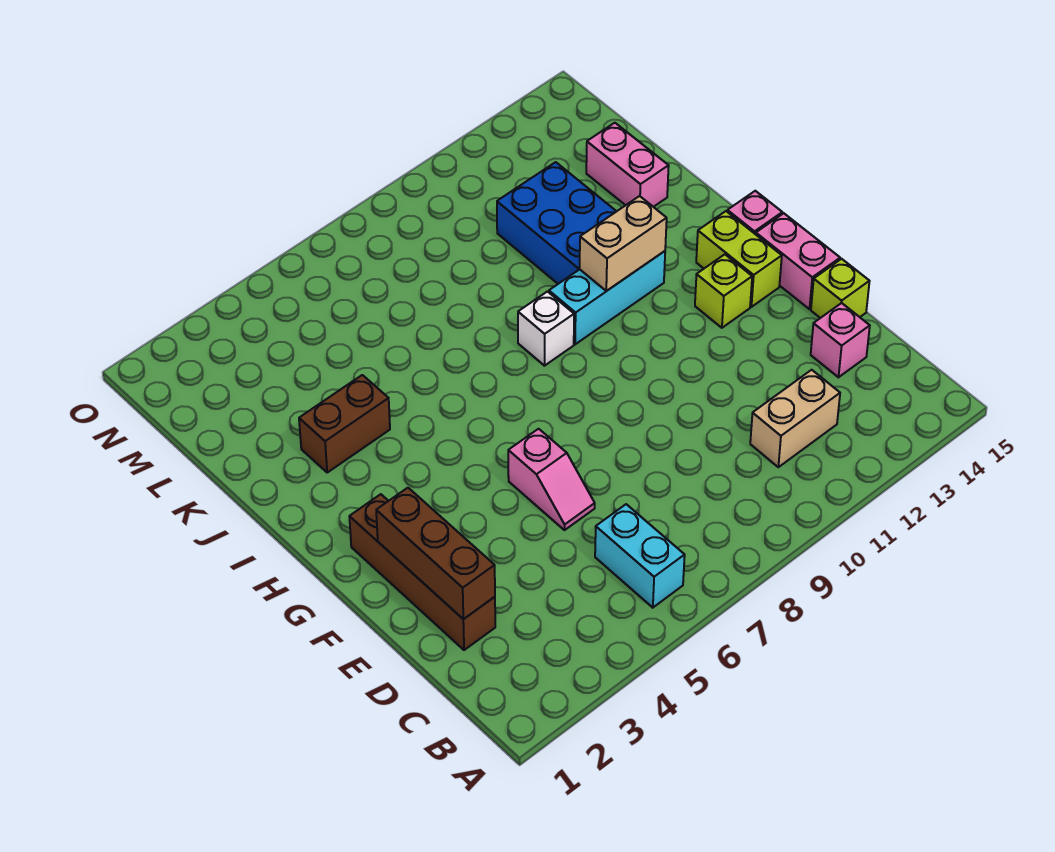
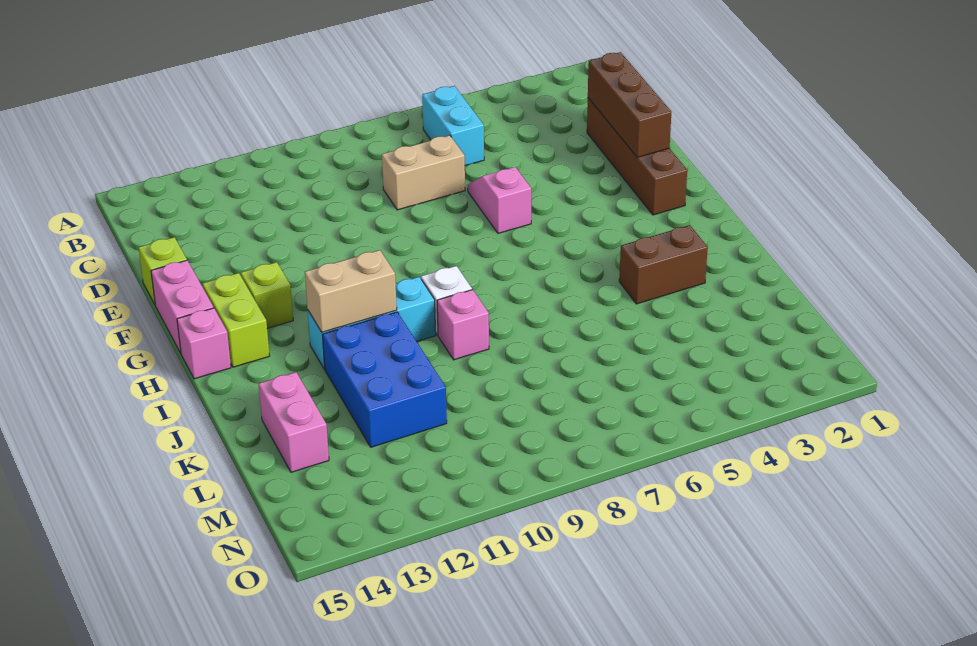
tan 1x2 brick [750,370,840,467] -> tan 1x2 brick moved to [382,135,465,210]
pink 1x1 brick [811,303,870,377] -> pink 1x1 brick moved to [437,290,489,360]

